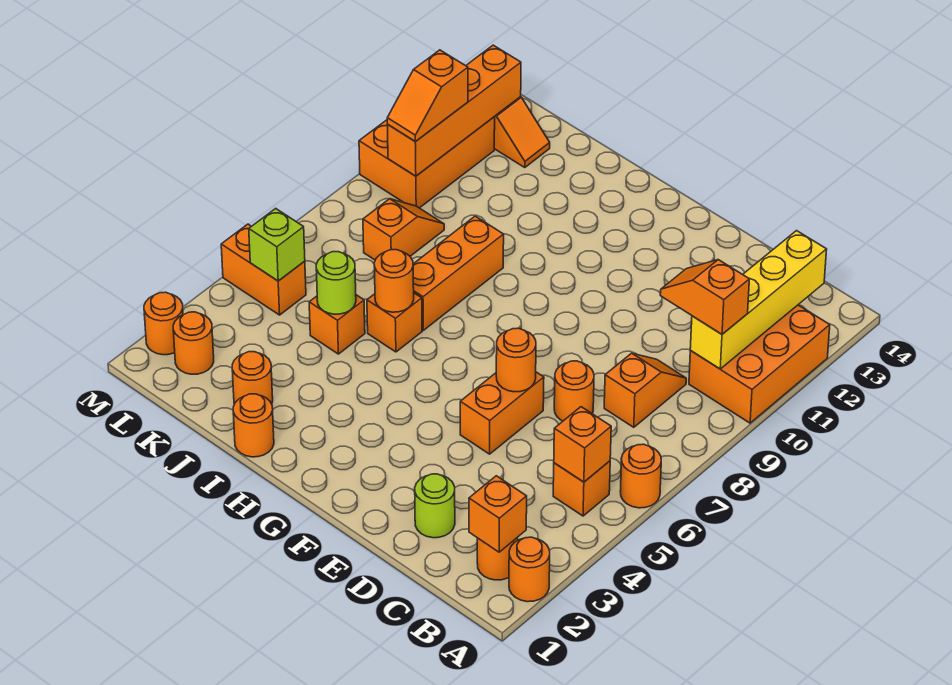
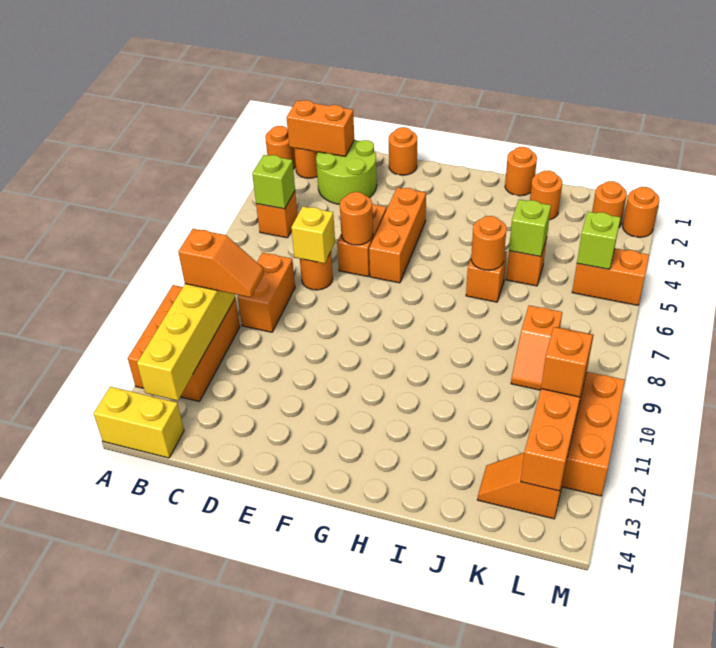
orange 1x1 round brick [620,444,661,508] -> orange 1x1 round brick moved to [389,127,417,175]
none -> yellow 1x2 brick [94,387,184,458]
orange 1x1 brick [469,476,527,552] -> orange 1x2 brick [286,100,354,156]
orange 1x1 brick [554,407,611,482] -> lime 1x1 brick [252,155,295,209]
orange 1x2 slope [604,353,686,427] -> orange 1x2 brick [238,253,295,332]
lime 1x1 round brick [415,474,455,538] -> lime 2x2 round brick [316,140,377,204]
none -> yellow 1x1 brick [291,207,335,263]
orange 1x3 brick [413,216,504,330] -> orange 1x3 brick moved to [369,187,426,283]
lime 1x1 round brick [316,252,356,314] -> lime 1x1 brick [509,200,551,257]

